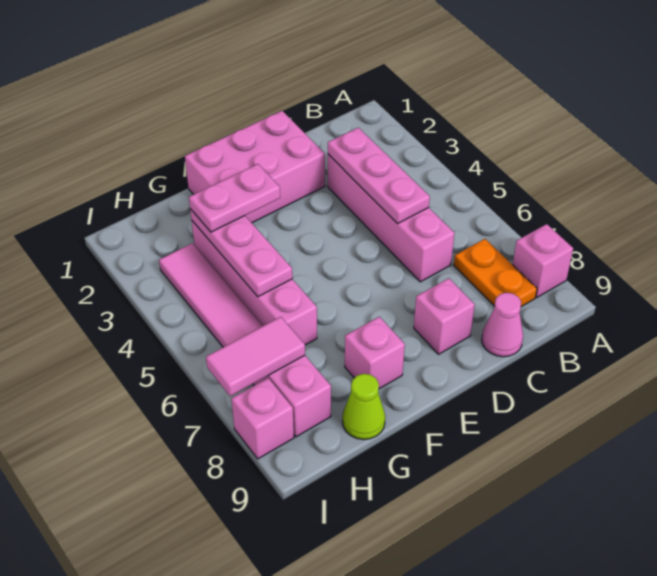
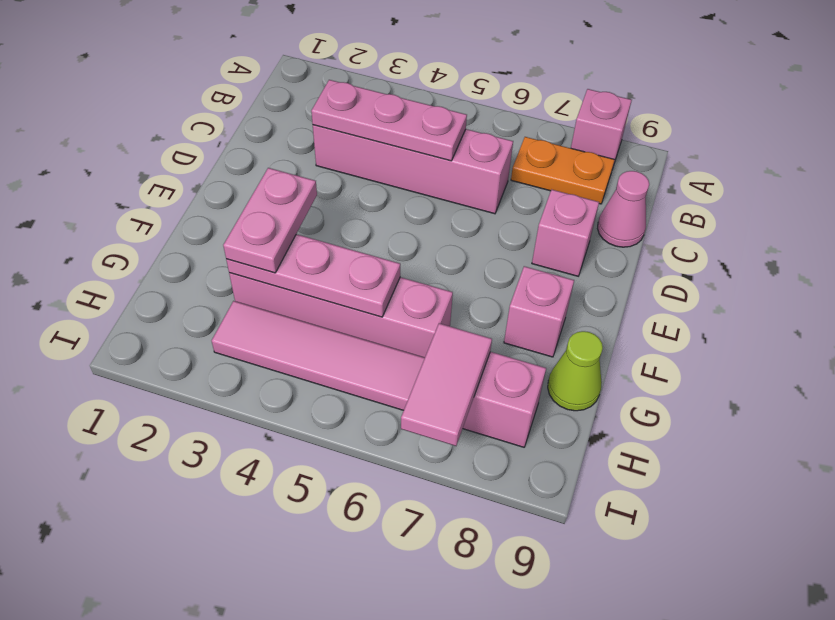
pink 2x3 brick [185,111,325,223] -> none
pink 1x1 brick [232,378,294,459] -> none

